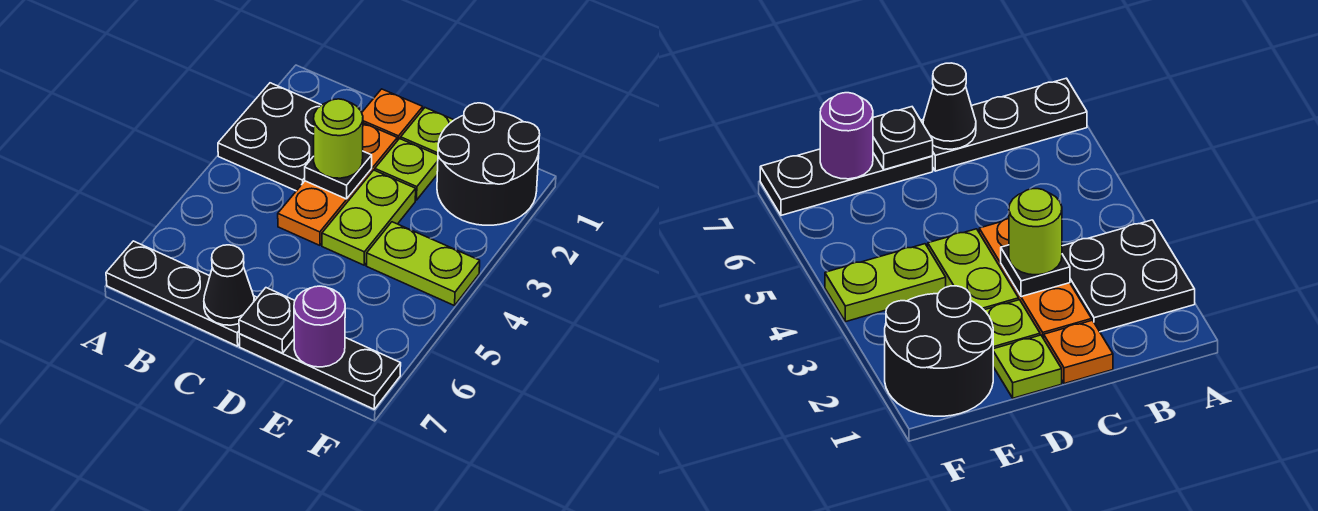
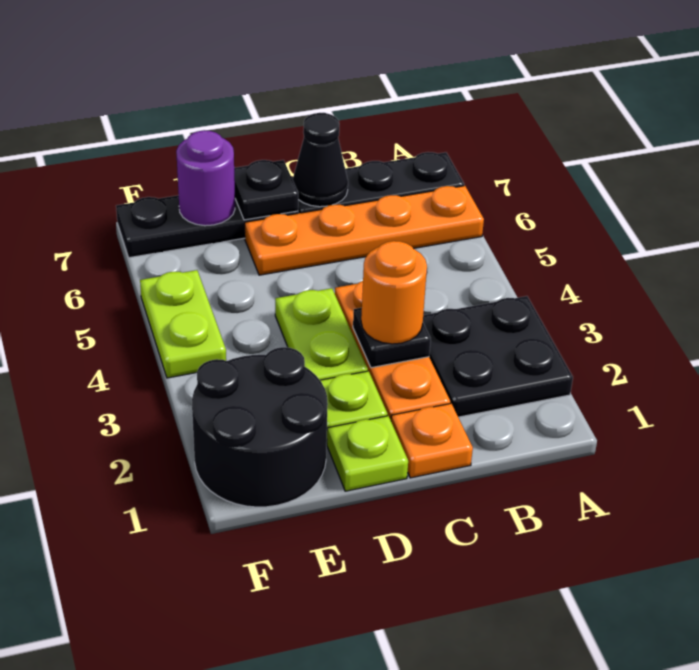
none -> orange 1x4 plate [245,186,484,275]
lime 1x1 round brick [314,99,363,178] -> orange 1x1 round brick [361,241,427,344]
lime 1x2 plate [367,222,480,306] -> lime 1x2 plate turned to [140,270,226,378]

